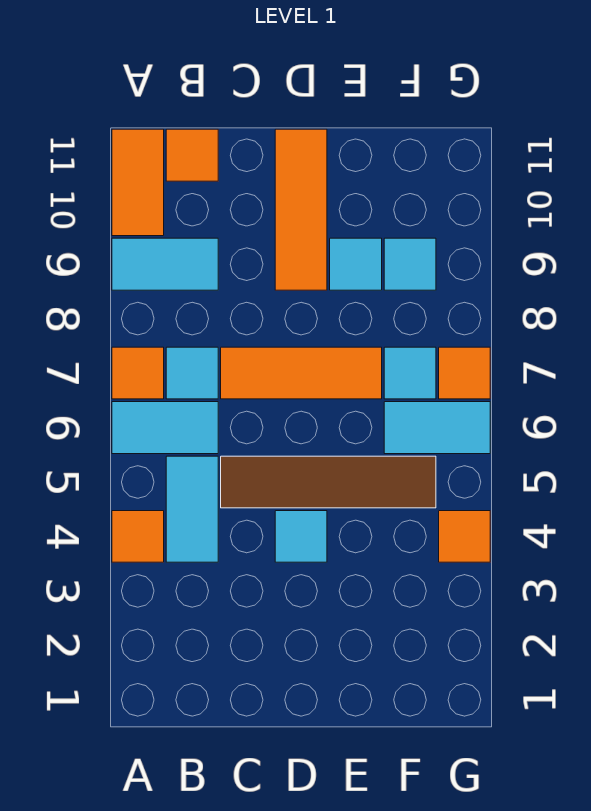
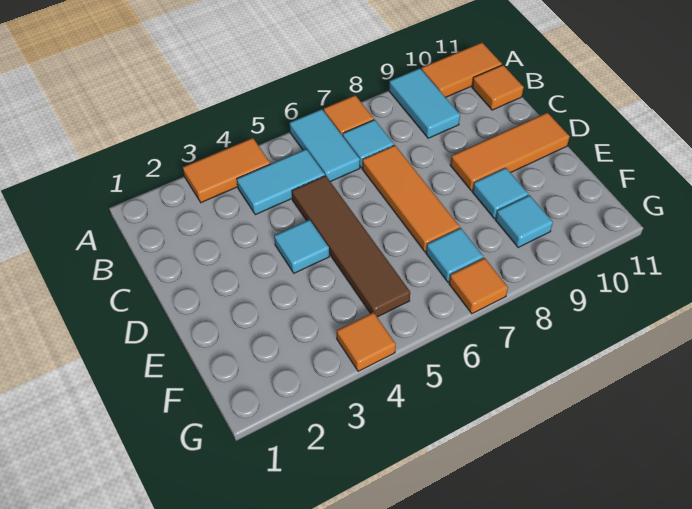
orange 1x1 tile [112,511,164,562] -> orange 1x2 tile [183,138,270,203]
cyan 1x2 tile [384,402,490,454] -> none

